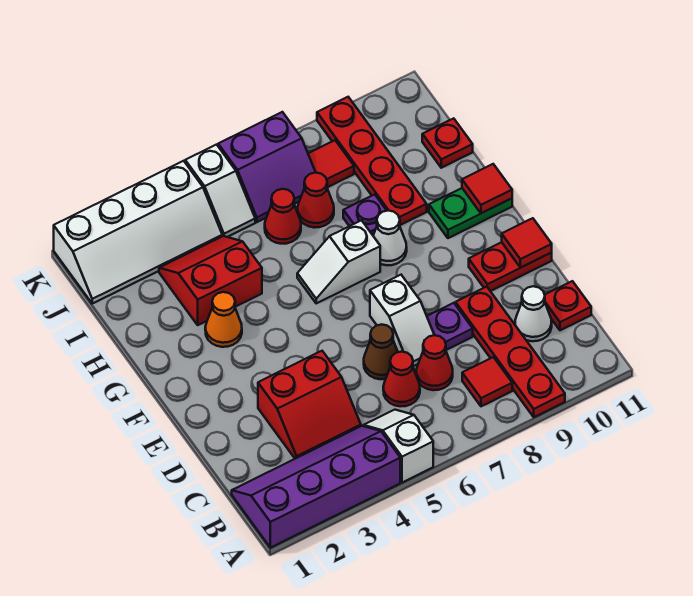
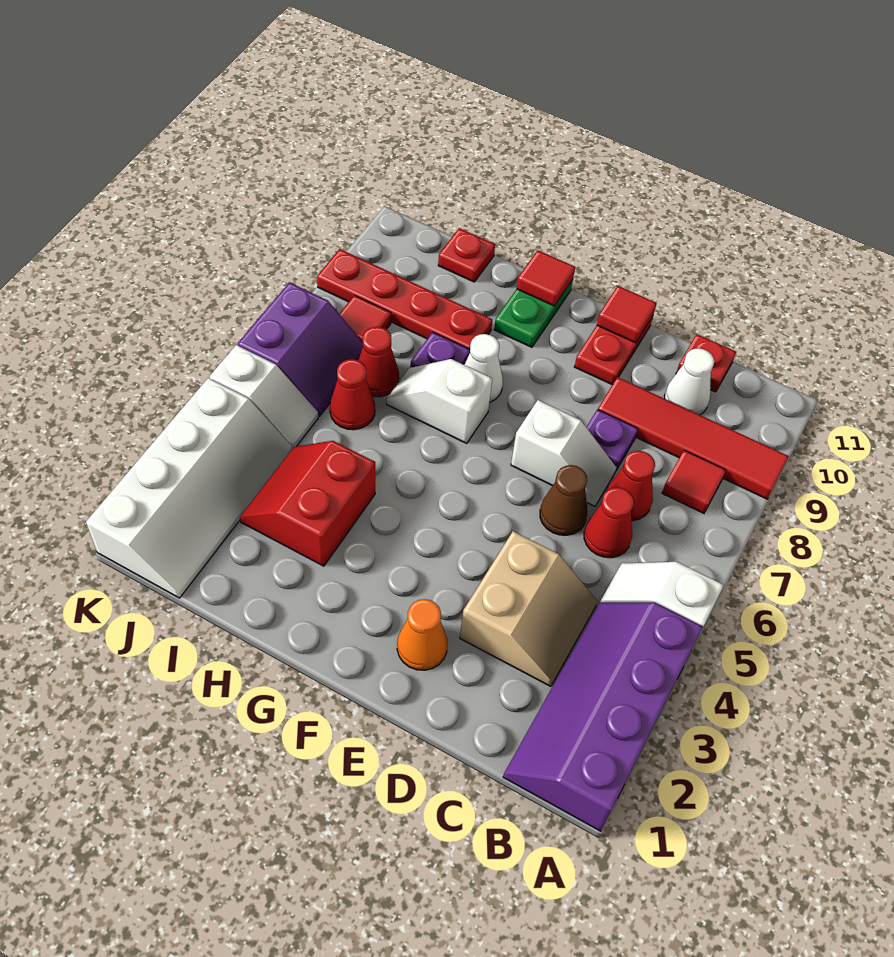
red 1x4 plate [456,287,565,417] -> red 1x4 tile [598,377,789,499]
red 2x2 slope [258,351,361,459] -> tan 2x2 slope [460,531,597,687]
orange 1x1 cone [205,292,242,347] -> orange 1x1 cone moved to [397,599,448,670]
white 1x2 slope [297,220,380,303] -> white 1x2 slope turned to [387,359,492,443]

